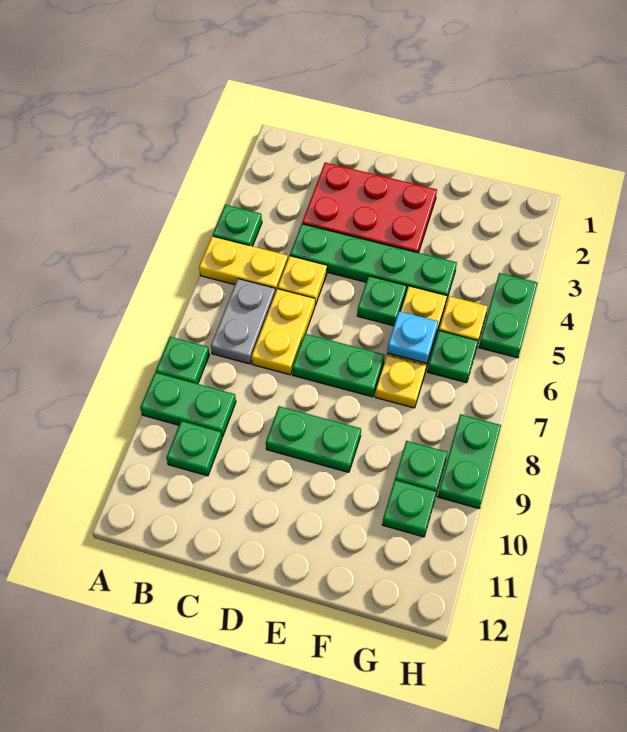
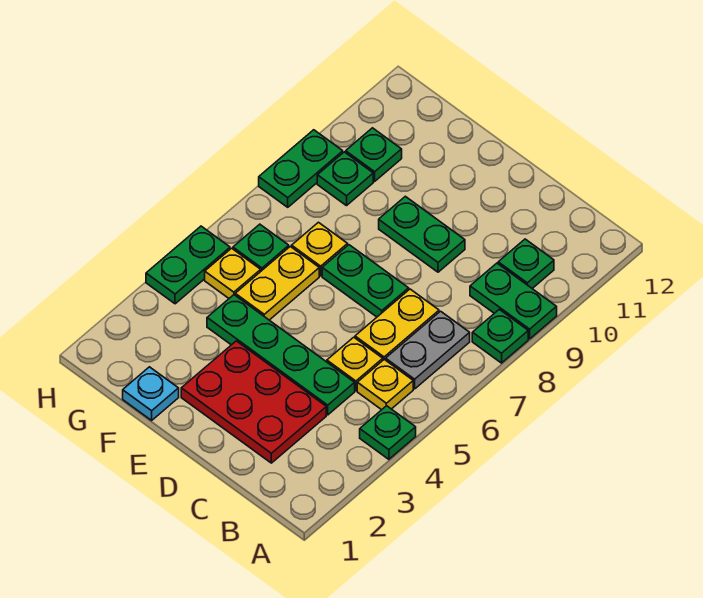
yellow 1x2 plate [199,236,288,292] -> yellow 1x1 plate [357,360,413,410]
green 1x1 plate [357,276,406,326] -> none
cyan 1x1 plate [387,311,438,364] -> cyan 1x1 plate moved to [123,367,179,420]

